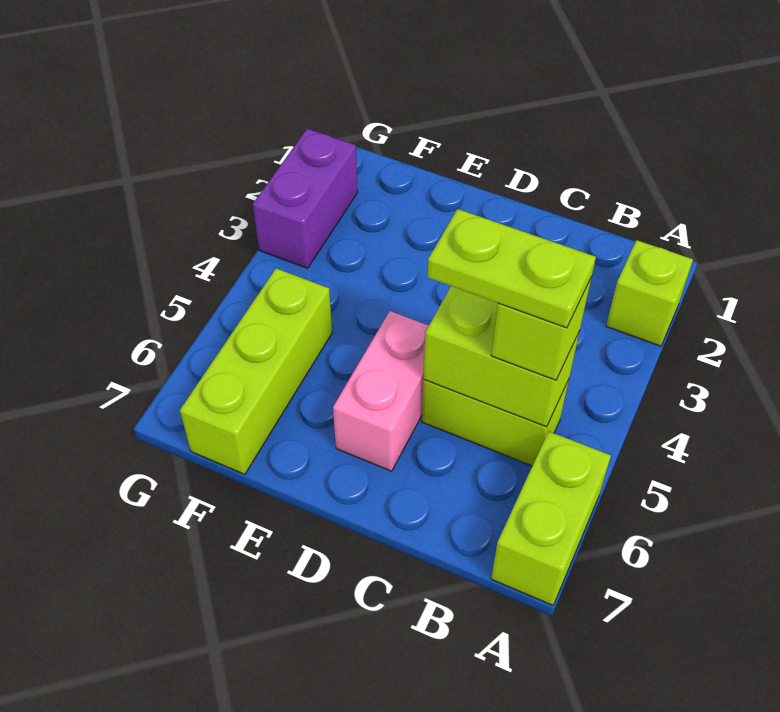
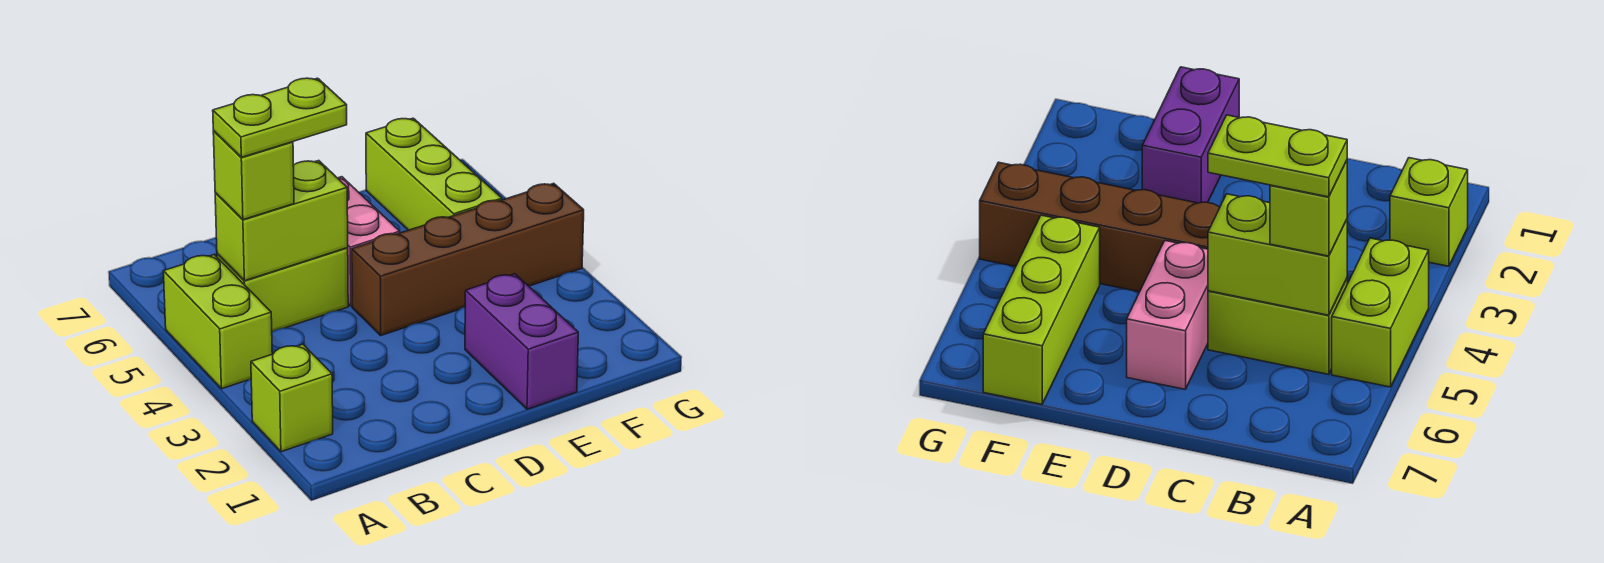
lime 1x2 brick [491,431,611,605] -> lime 1x2 brick moved to [163,255,272,389]
none -> brown 1x4 brick [352,183,584,335]
purple 1x2 brick [253,129,358,268] -> purple 1x2 brick moved to [465,274,578,409]

